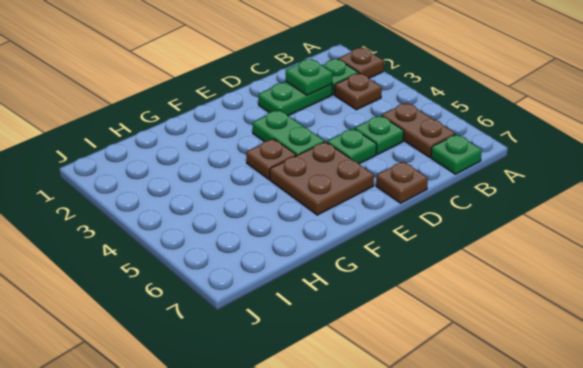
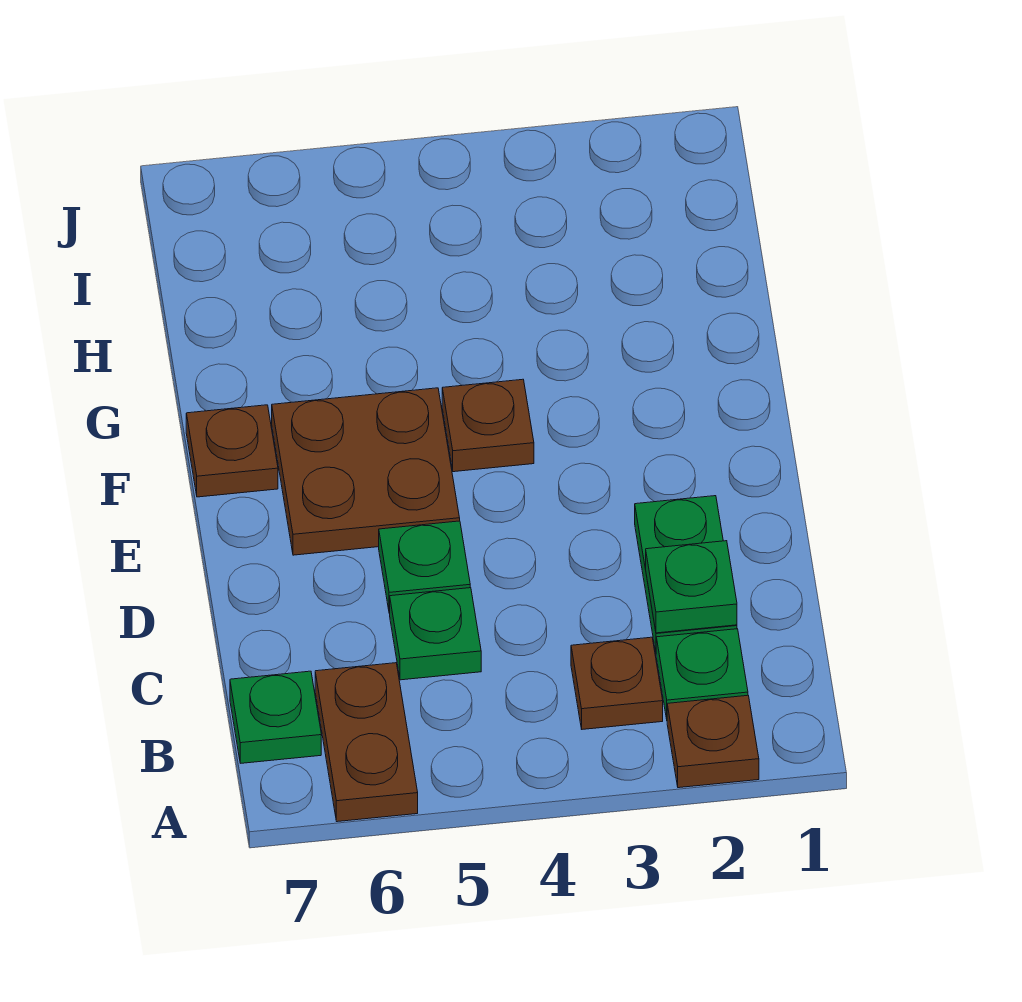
brown 1x2 plate [382,103,456,157] -> brown 1x2 plate turned to [315,663,418,822]
brown 1x1 plate [376,161,428,203] -> brown 1x1 plate moved to [186,405,278,497]
green 1x2 plate [253,110,325,156] -> none

